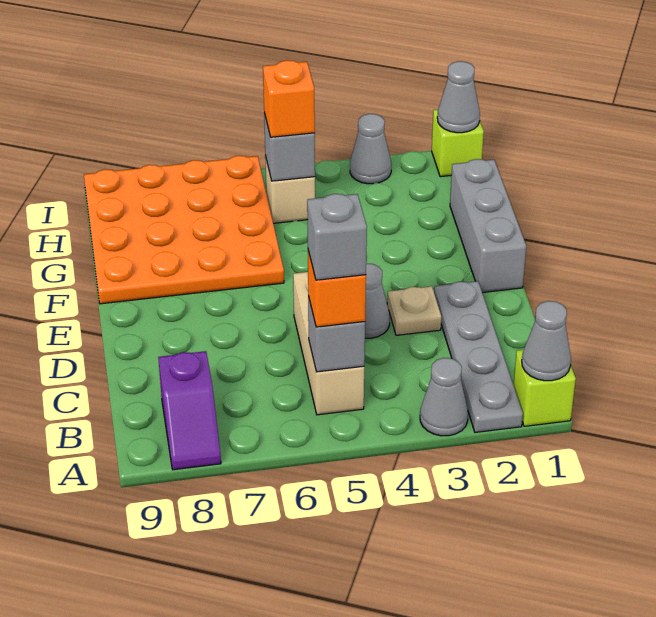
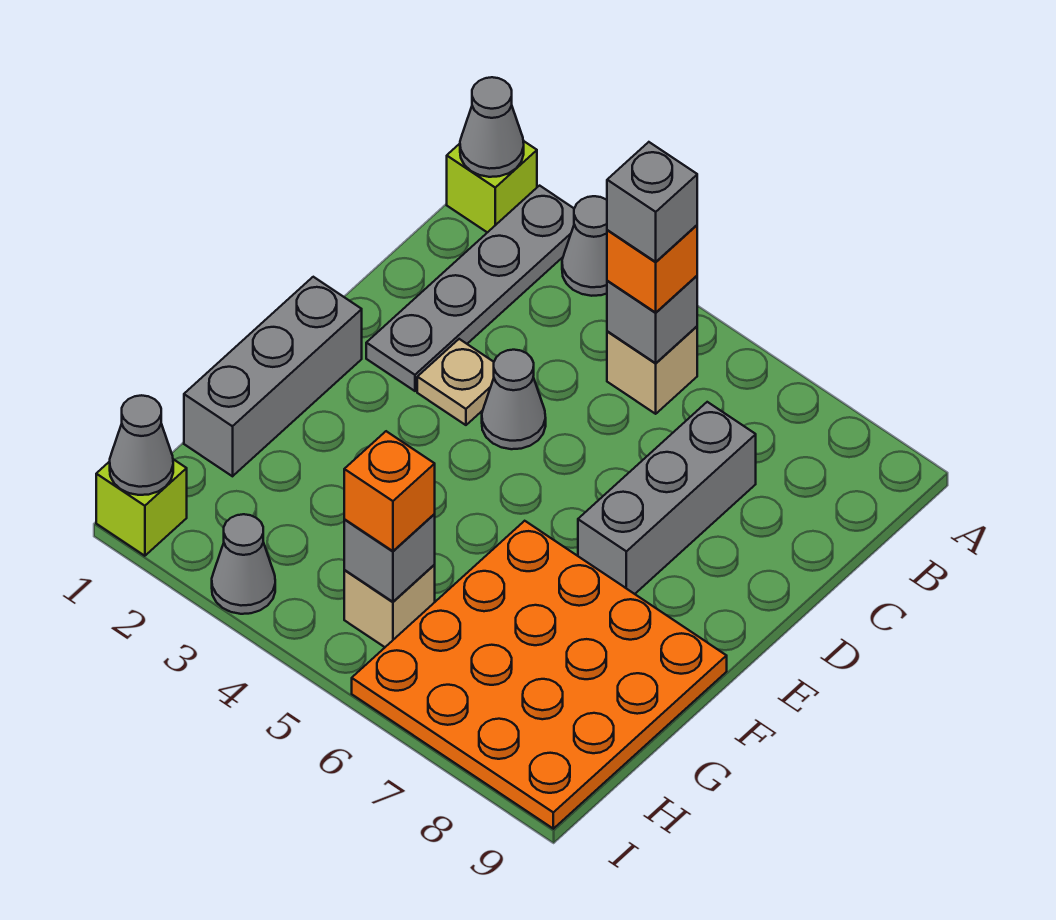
purple 1x2 slope [158,351,221,470] -> none
tan 1x3 brick [293,272,364,415] -> tan 1x1 brick [607,327,697,414]
none -> grey 1x3 brick [578,402,756,594]

